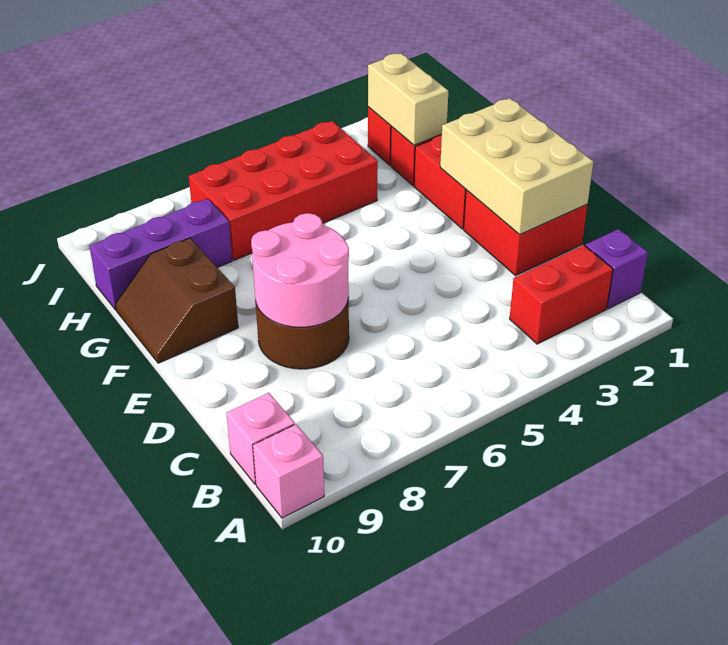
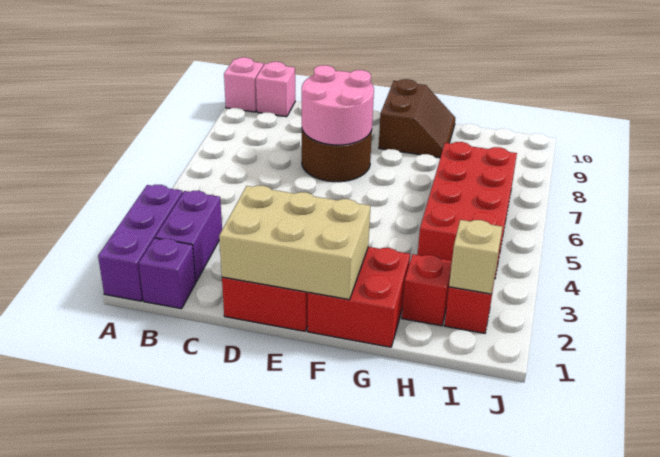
red 1x2 brick [510,245,613,344] -> purple 1x2 brick [155,191,222,282]
brown 2x2 slope [115,238,238,363] -> brown 2x2 slope turned to [379,79,455,158]
tan 1x2 brick [368,53,448,145] -> tan 1x1 brick [449,220,502,294]
purple 1x3 brick [89,199,232,310] -> purple 1x3 brick moved to [98,185,183,301]

